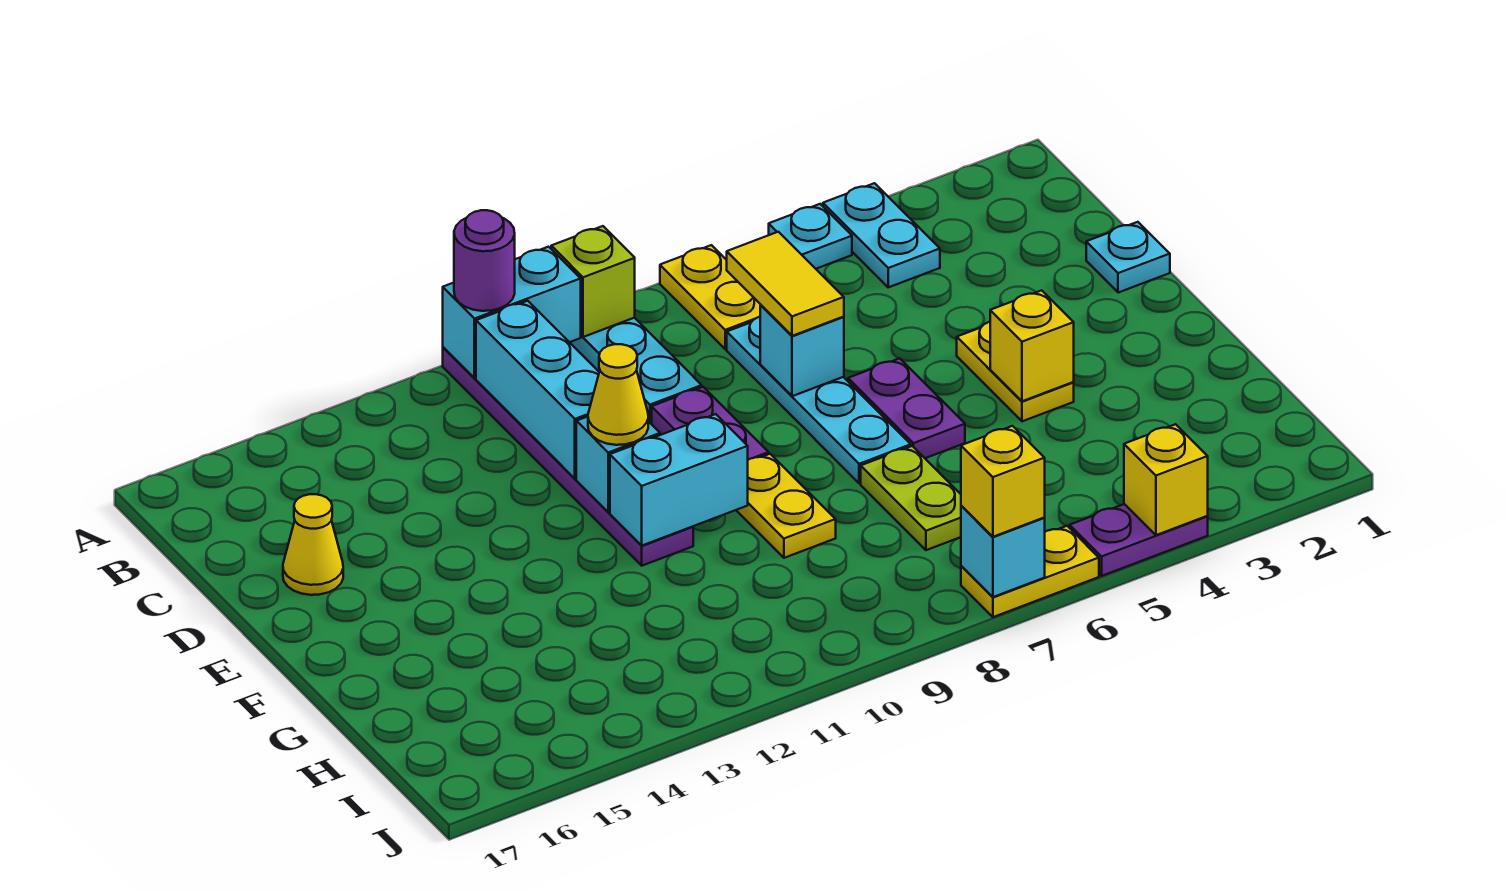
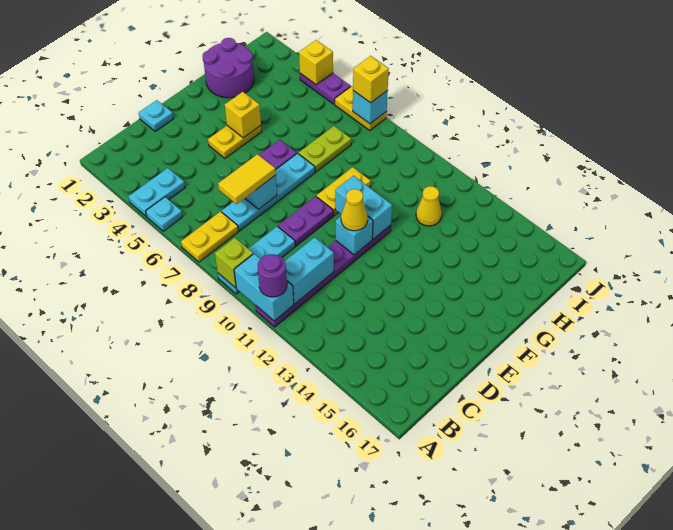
cyan 1x3 brick [476,301,599,479] -> cyan 1x2 brick [285,237,334,304]
yellow 1x1 cone [283,494,343,595] -> yellow 1x1 cone moved to [416,186,442,226]
none -> purple 2x2 round brick [202,38,254,98]

